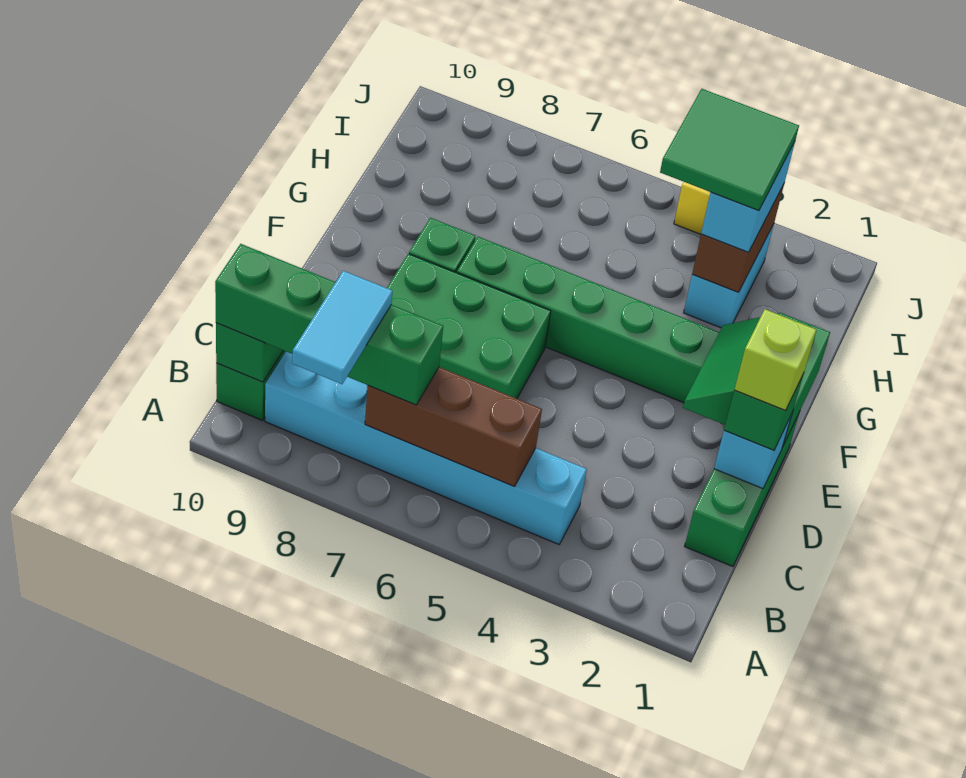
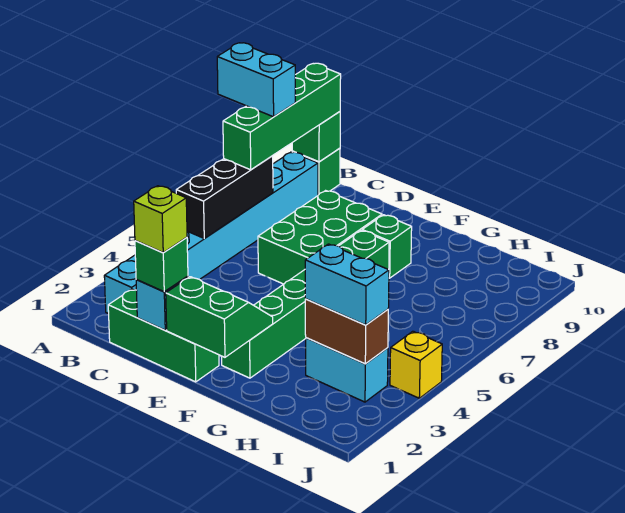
cyan 1x2 tile [292,271,392,384] -> cyan 1x2 brick [217,43,295,117]
cyan 1x6 brick [265,352,587,544] -> cyan 1x8 brick [104,152,318,314]
brown 1x3 brick [365,367,542,486] -> black 1x3 brick [176,156,273,239]
green 2x2 tile [660,89,799,211] -> none

